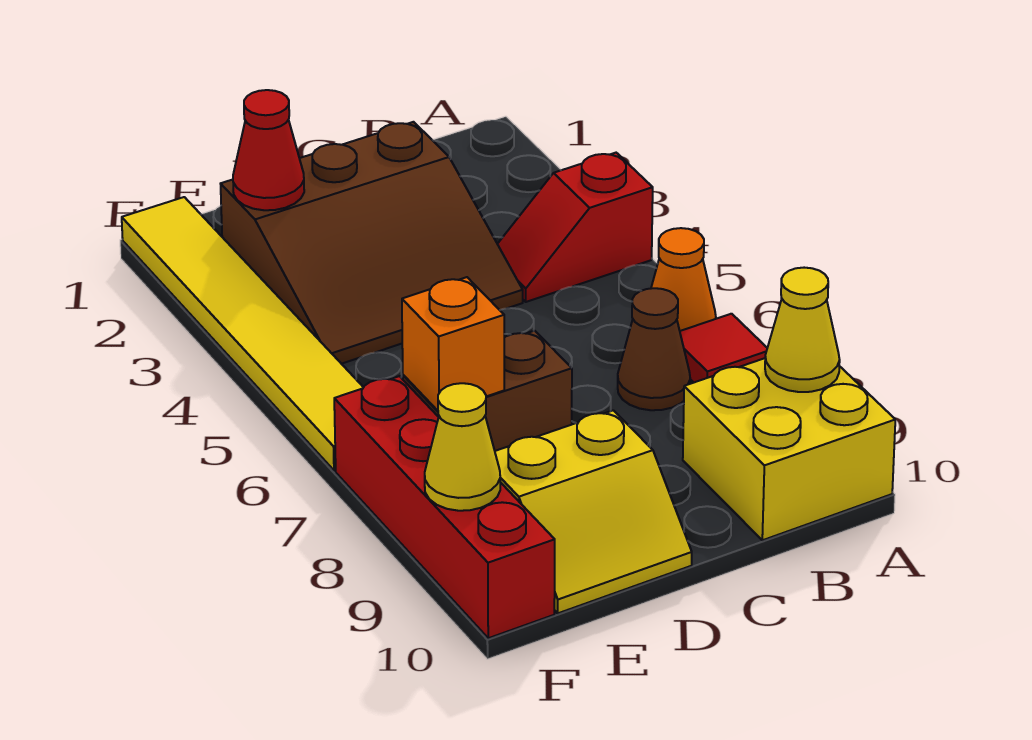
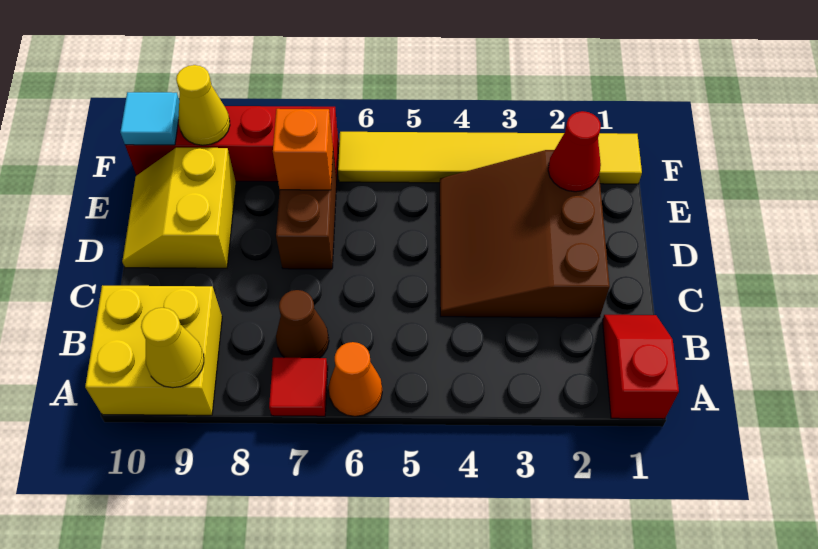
red 1x2 slope [498,153,653,302] -> red 1x2 slope moved to [602,315,679,419]
none -> cyan 1x1 tile [120,92,179,145]

